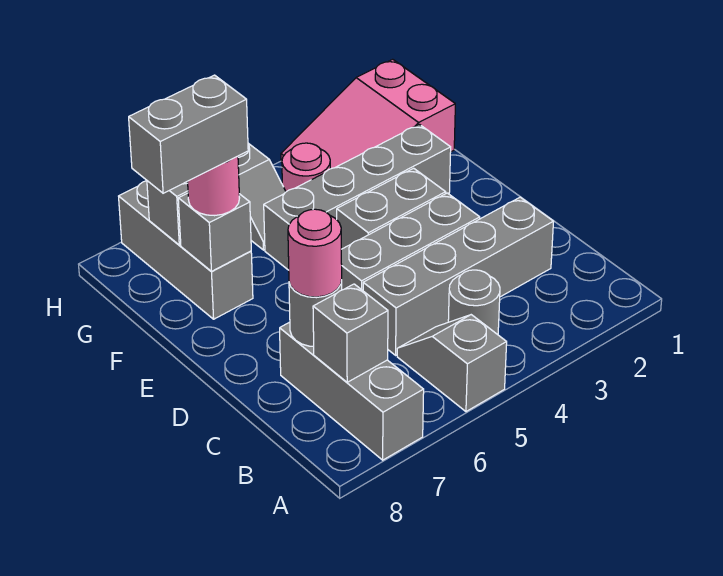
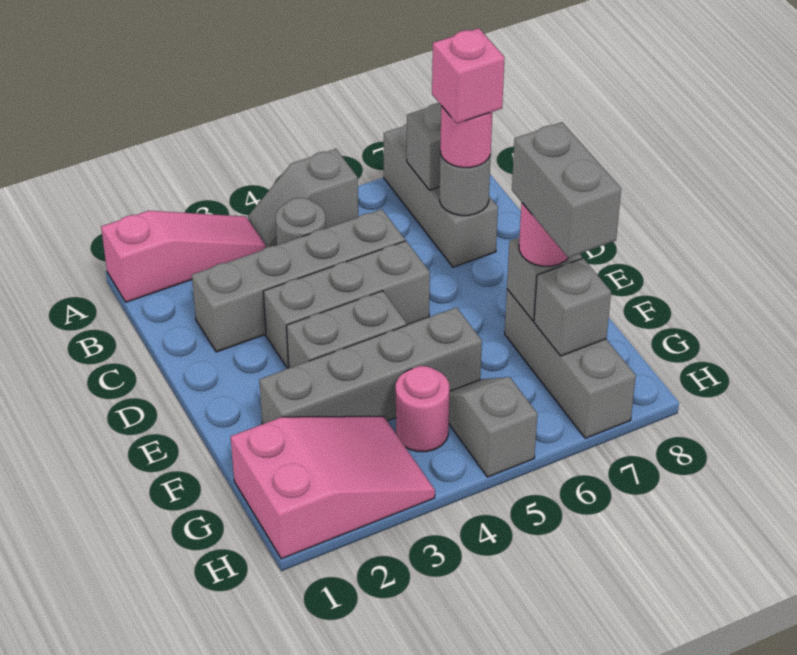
none -> pink 1x3 slope [101,211,266,302]
grey 1x2 slope [397,315,507,412] -> grey 1x2 slope turned to [248,149,358,247]
none -> pink 1x1 brick [432,28,505,123]
grey 1x2 brick [129,75,248,193] -> grey 1x2 brick turned to [512,122,621,258]

